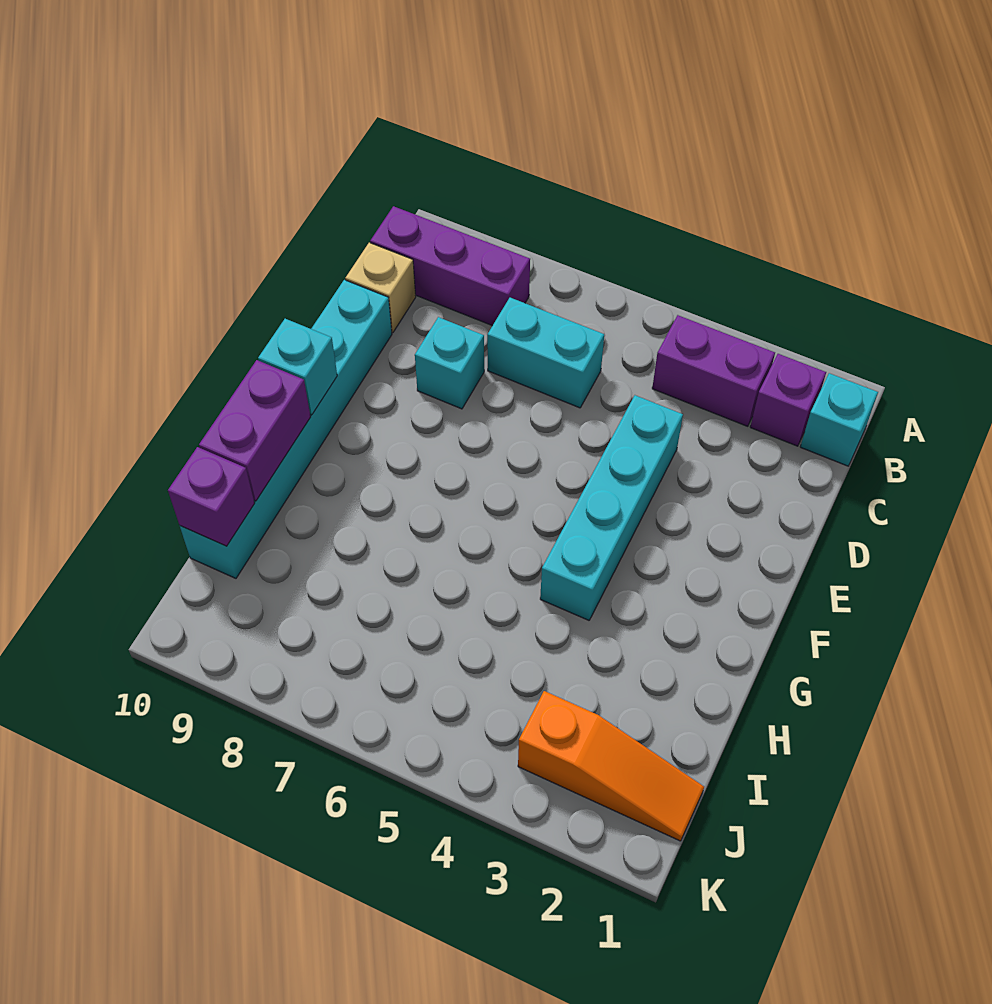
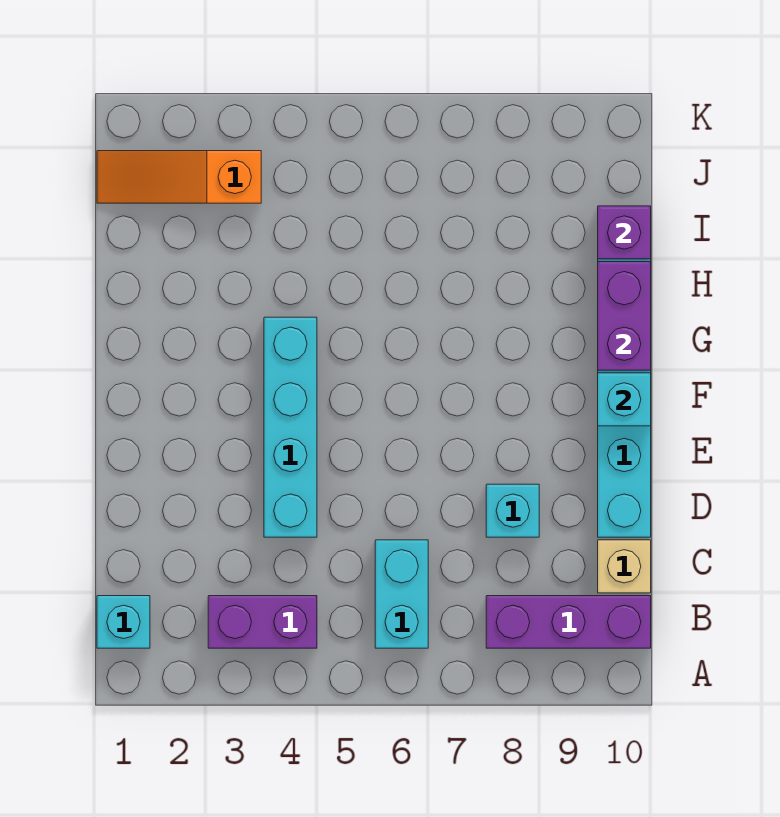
purple 1x1 brick [750,354,826,446] -> none
cyan 1x2 brick [487,298,604,408] -> cyan 1x2 brick turned to [375,540,428,648]

